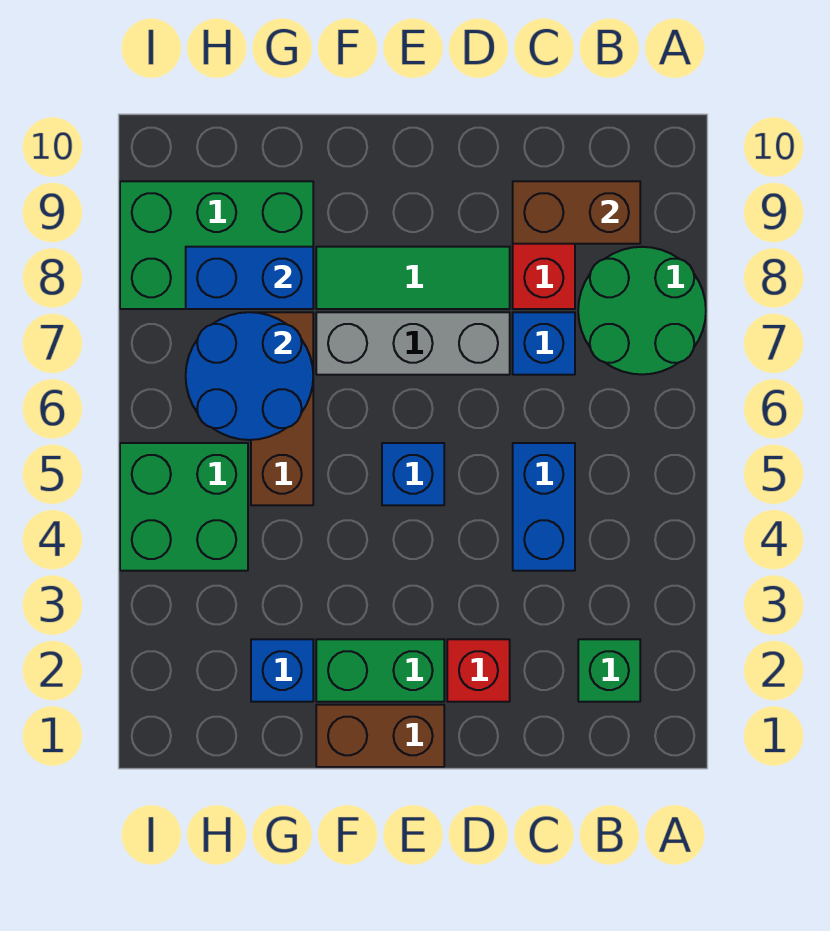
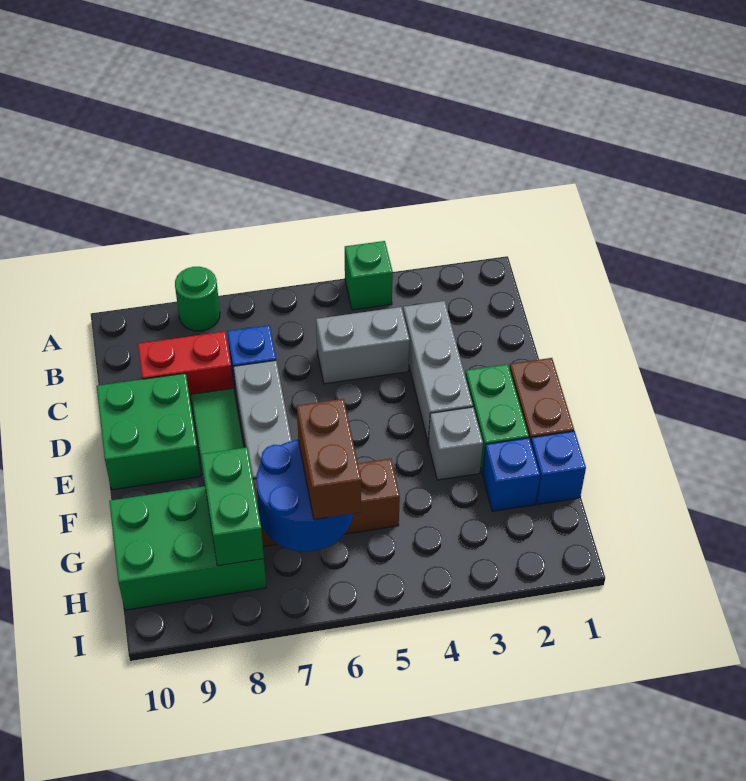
green 2x2 round brick [578,247,706,374] -> green 1x1 round brick [175,267,220,331]
green 1x1 brick [578,639,640,702] -> green 1x1 brick moved to [345,241,393,310]
brown 1x2 brick [513,181,640,244] -> brown 1x2 brick moved to [297,399,361,519]
none -> grey 1x3 brick [403,301,473,443]
blue 1x2 brick [513,443,575,571] -> grey 1x2 brick [316,307,410,384]
red 1x1 brick [447,639,510,702] -> none
blue 1x1 brick [382,443,444,505] -> blue 1x1 brick moved to [531,431,586,504]
none -> grey 1x1 brick [428,407,483,480]
green 2x3 brick [120,181,313,309] -> green 2x3 brick turned to [109,486,266,610]
blue 1x2 brick [186,247,313,309] -> green 1x2 brick [201,447,264,566]
green 2x2 brick [120,443,248,571] -> green 2x2 brick moved to [97,373,201,490]

